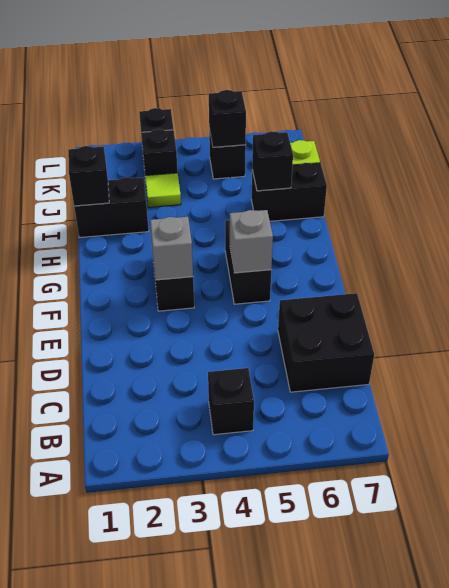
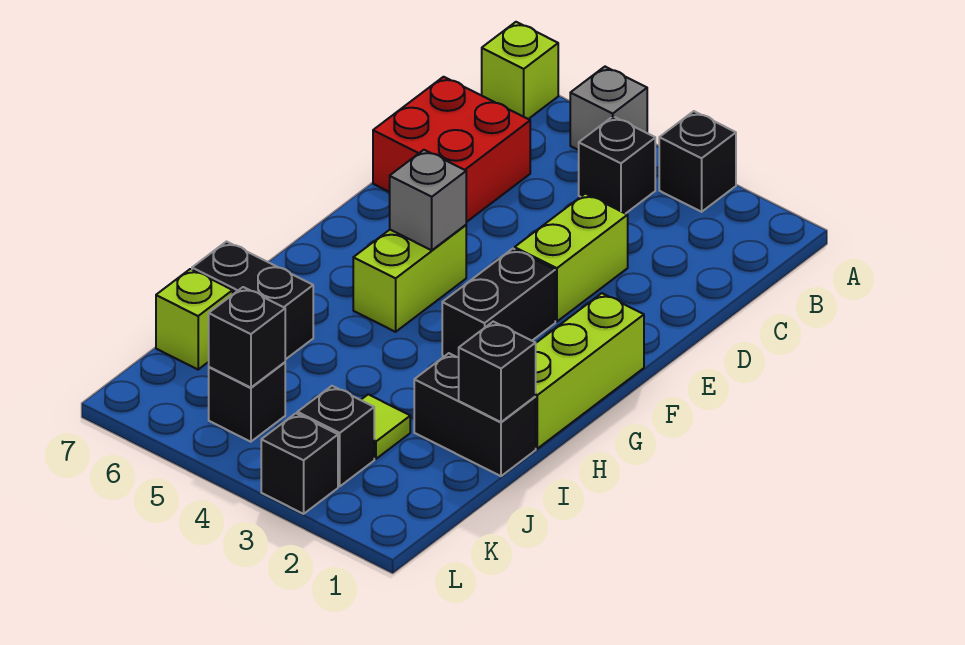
none -> lime 1x1 brick [482,22,558,119]
black 2x2 brick [278,293,374,392] -> red 2x2 brick [373,77,530,222]
none -> lime 1x2 brick [515,194,628,322]
none -> lime 1x3 brick [535,293,644,449]
grey 1x1 brick [150,217,193,280] -> grey 1x1 brick moved to [570,67,647,150]
black 1x2 brick [225,220,271,304] -> lime 1x2 brick [353,225,466,332]
black 1x1 brick [252,131,293,191] -> black 1x1 brick moved to [659,111,736,212]

